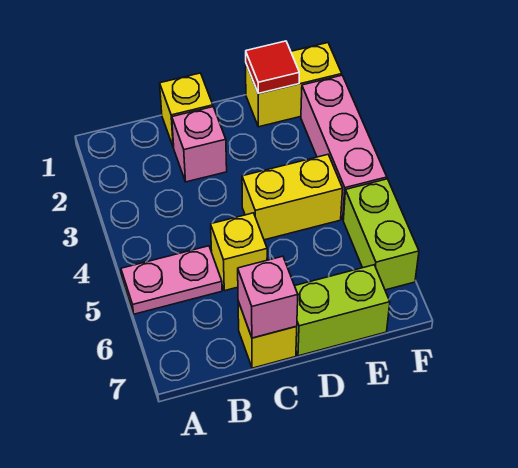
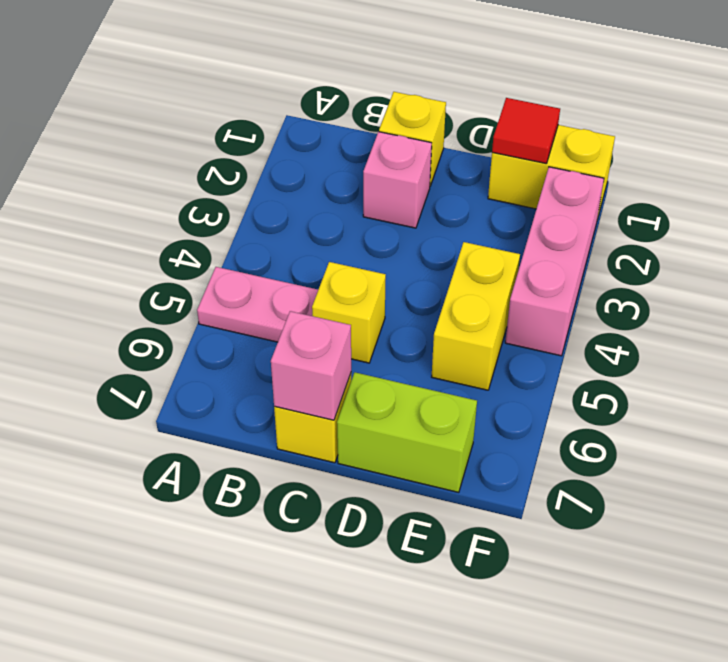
yellow 1x2 brick [242,155,343,240] -> yellow 1x2 brick turned to [432,242,520,390]
lime 1x2 brick [343,179,419,290] -> none

